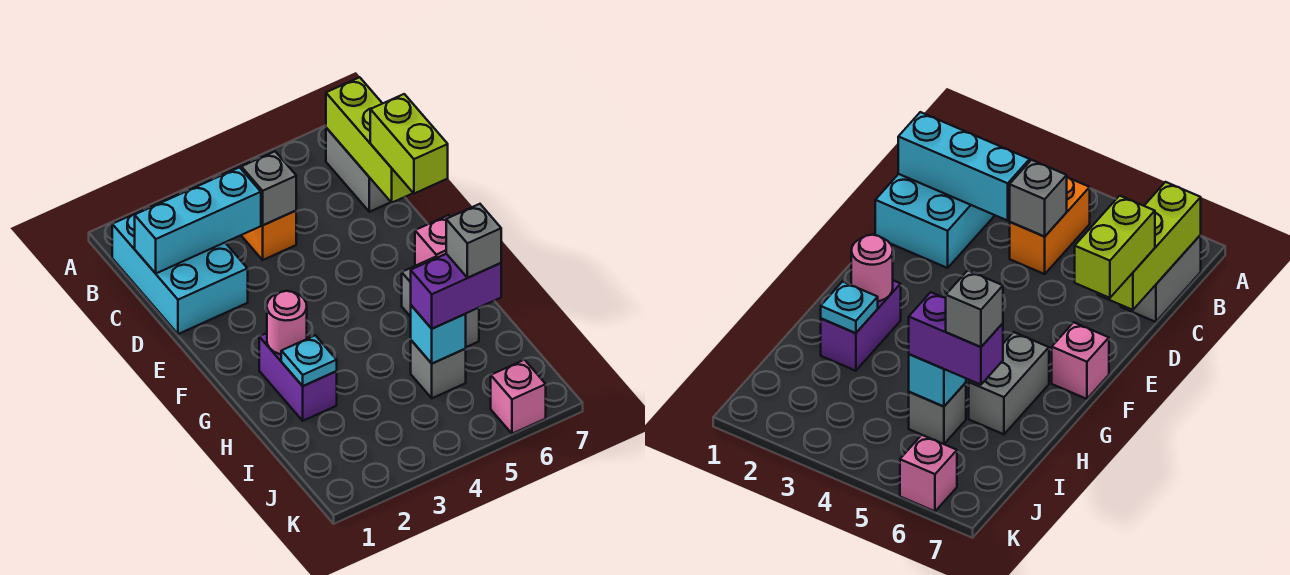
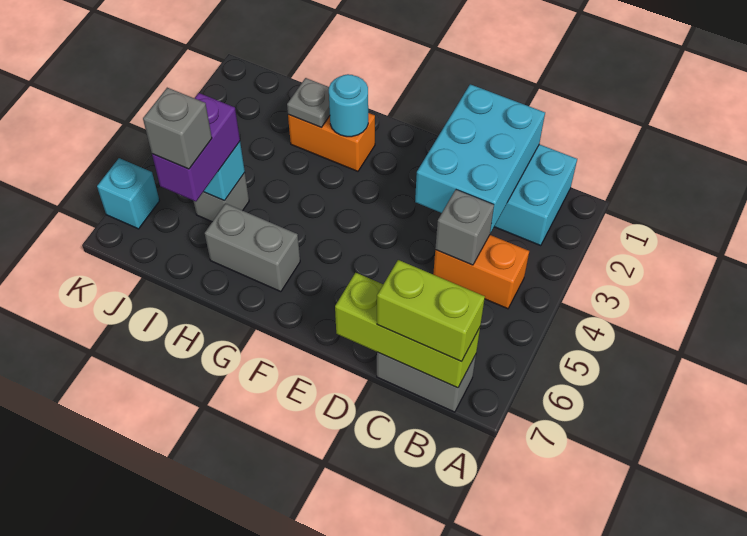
cyan 1x3 brick [135,167,261,273] -> cyan 2x3 brick [415,84,545,233]
lime 1x2 brick [370,94,448,194] -> lime 1x2 brick moved to [377,260,485,362]
pink 1x1 brick [415,215,450,265] -> none
purple 1x2 brick [259,333,337,421] -> orange 1x2 brick [288,113,375,171]
pink 1x1 round brick [267,291,307,354] -> cyan 1x1 round brick [329,74,368,137]
cyan 1x1 plate [281,335,337,386] -> grey 1x1 plate [287,78,330,127]
pink 1x1 brick [491,360,546,434] -> cyan 1x1 brick [97,158,159,229]

